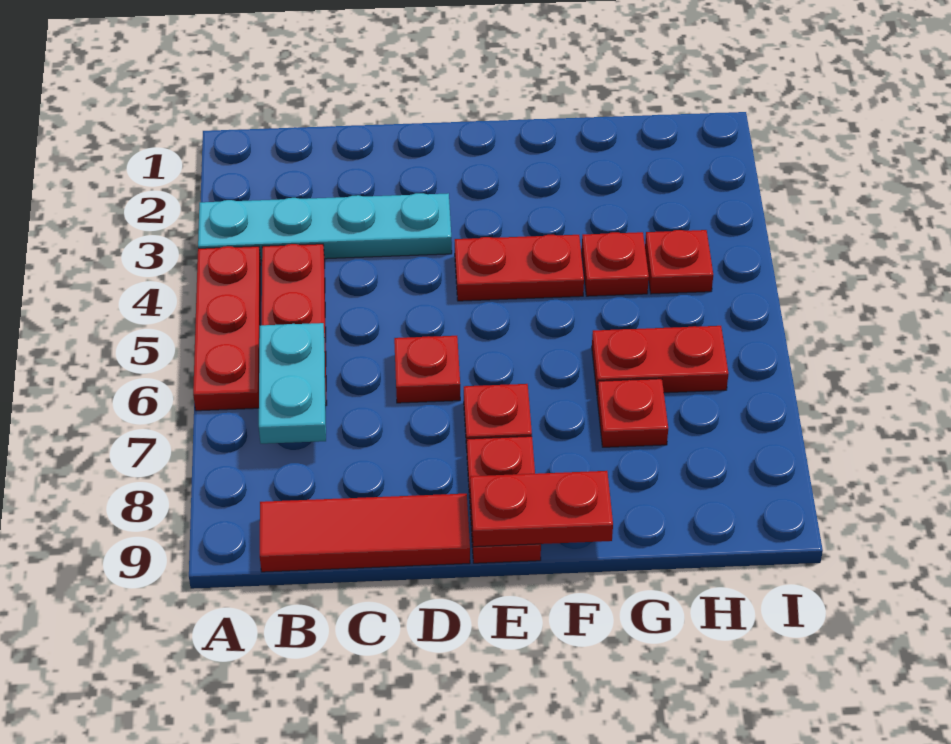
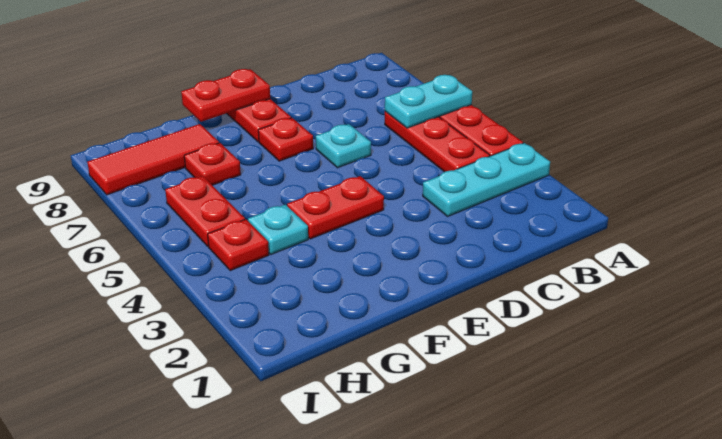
cyan 1x4 plate [198,193,452,261] -> cyan 1x3 plate [423,143,550,216]
cyan 1x2 plate [259,323,326,444] -> cyan 1x2 plate turned to [385,75,472,128]
red 1x3 tile [260,494,470,572] -> red 1x3 tile moved to [87,124,219,195]
red 1x1 plate [394,336,460,403] -> cyan 1x1 plate [316,124,371,168]
red 1x1 plate [582,232,649,296] -> cyan 1x1 plate [248,205,308,254]
red 1x2 plate [592,326,729,393] -> red 1x2 plate turned to [165,176,245,247]

